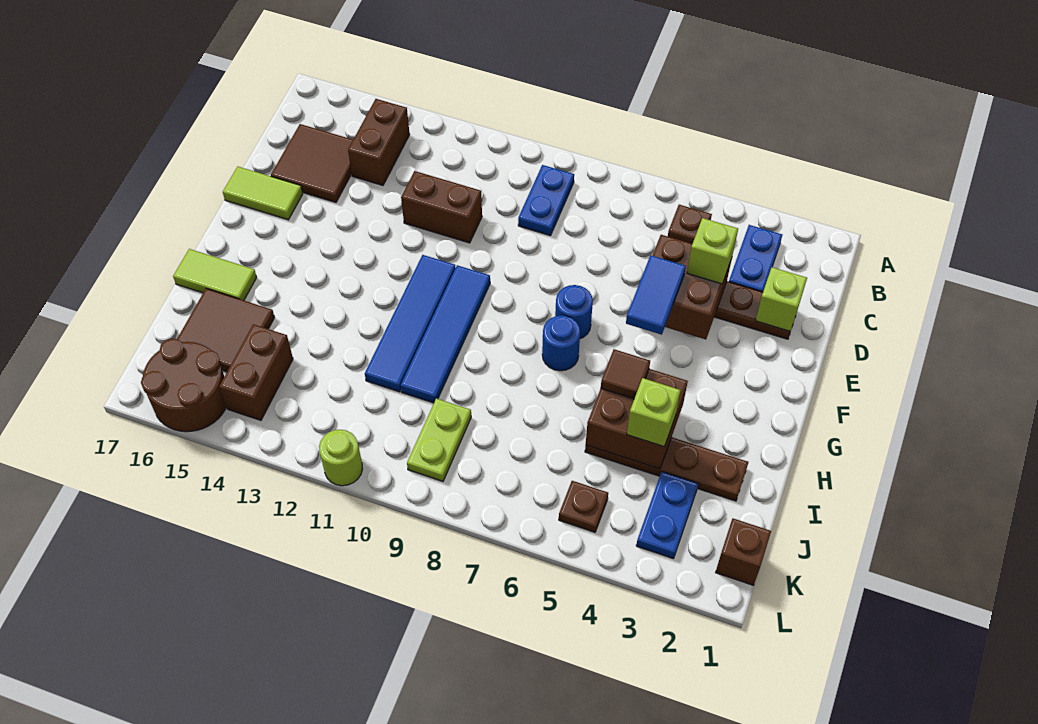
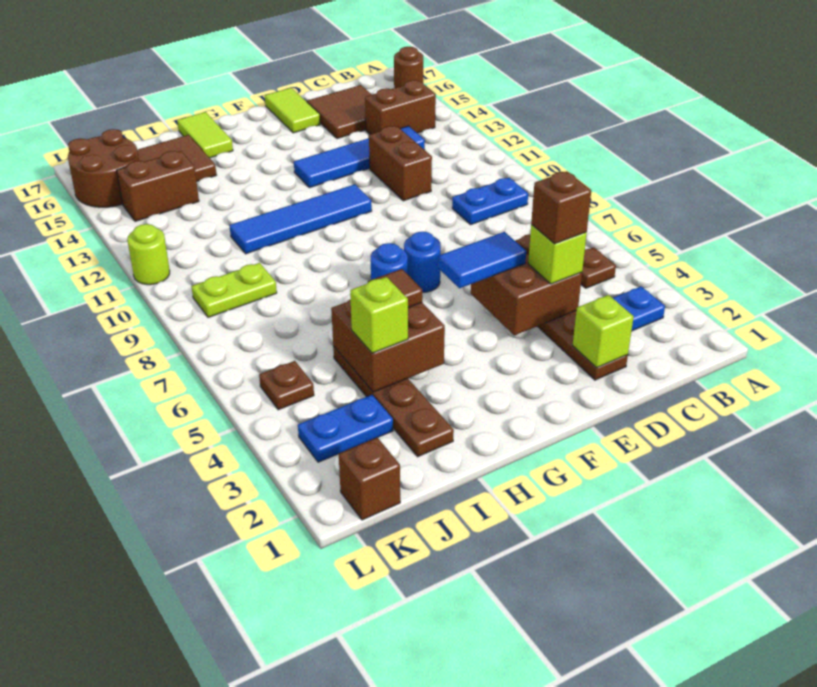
none -> brown 1x1 round brick [394,47,423,88]
none -> brown 1x1 brick [531,171,591,244]
blue 1x4 tile [401,265,490,403] -> blue 1x4 tile moved to [294,126,425,188]

